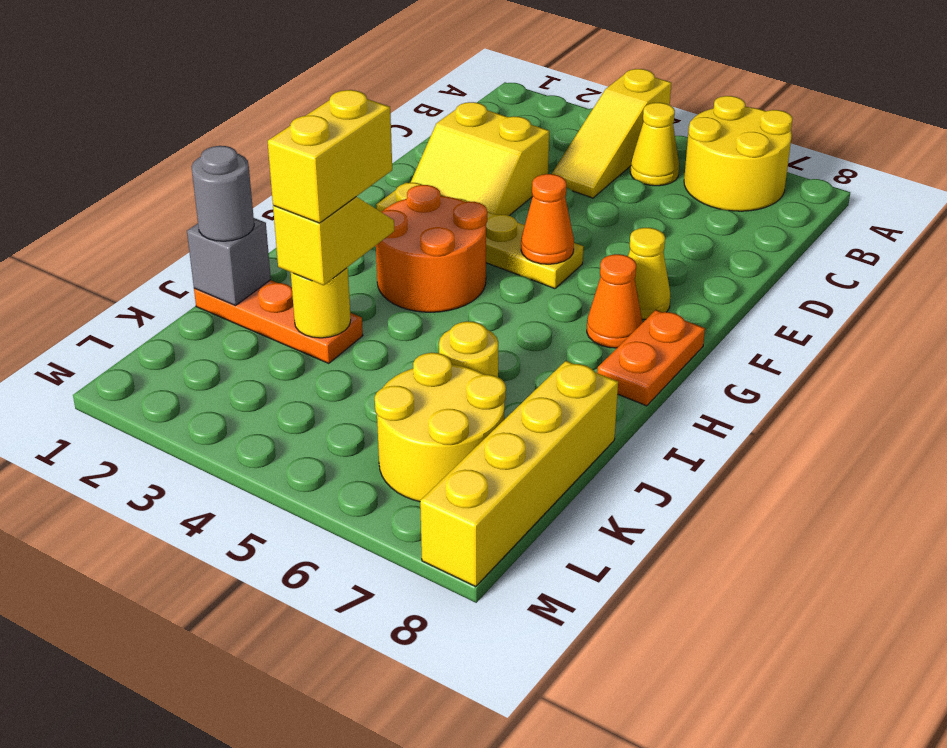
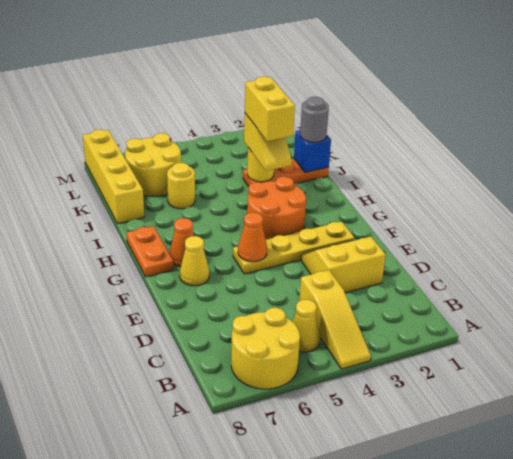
yellow 1x3 slope [552,69,671,198] -> yellow 1x3 slope turned to [299,270,371,369]
grey 1x1 brick [187,218,271,306] -> blue 1x1 brick [294,130,331,173]

